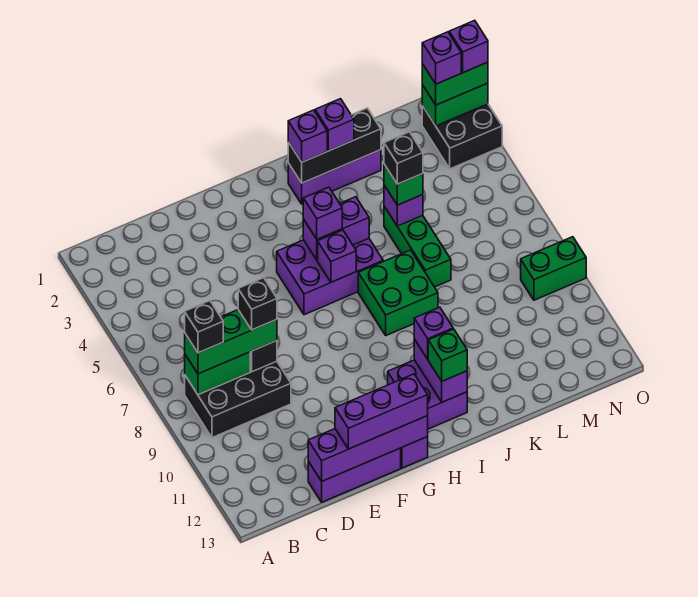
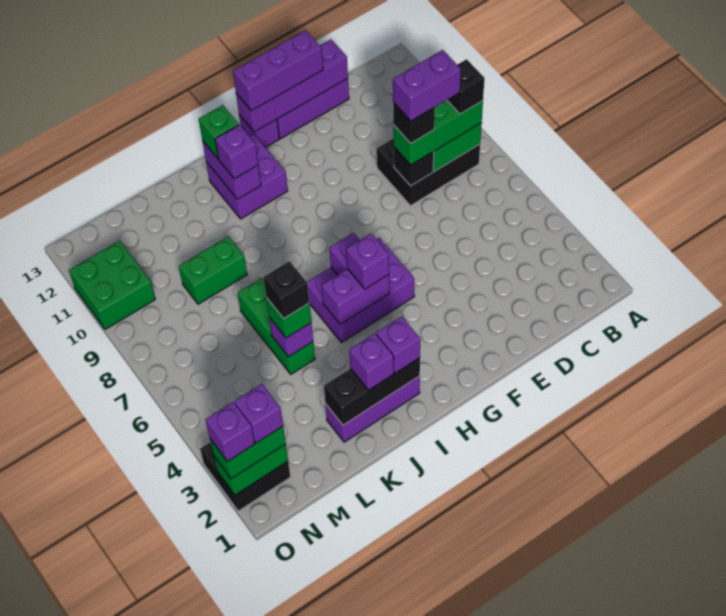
none -> purple 1x2 brick [393,50,461,121]
green 2x2 brick [358,250,438,335] -> green 2x2 brick moved to [69,241,155,329]
green 1x2 brick [521,237,586,300] -> green 1x2 brick moved to [179,236,247,304]

